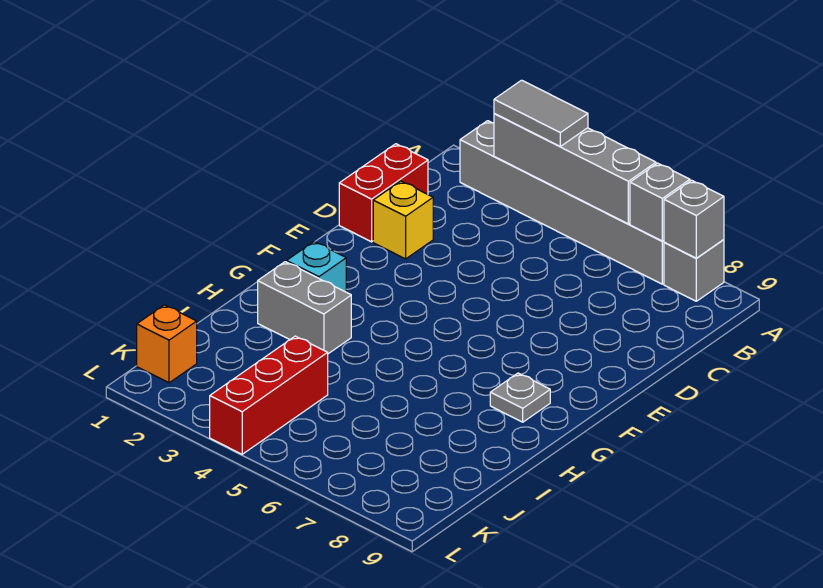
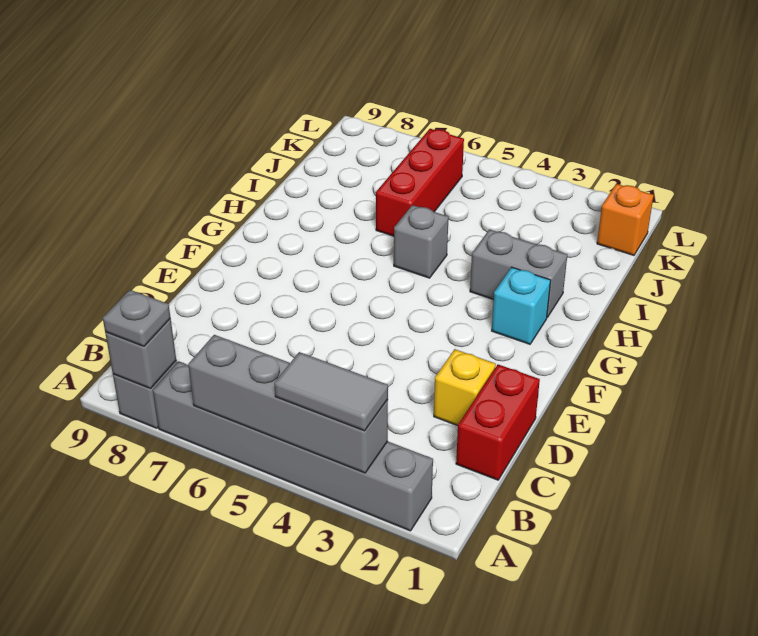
grey 1x1 brick [630,163,690,241] -> grey 1x1 brick moved to [394,205,448,278]
grey 1x1 plate [490,373,550,422] -> grey 1x1 plate moved to [103,290,171,346]
red 1x3 brick [210,336,328,454] -> red 1x3 brick moved to [376,129,464,236]

